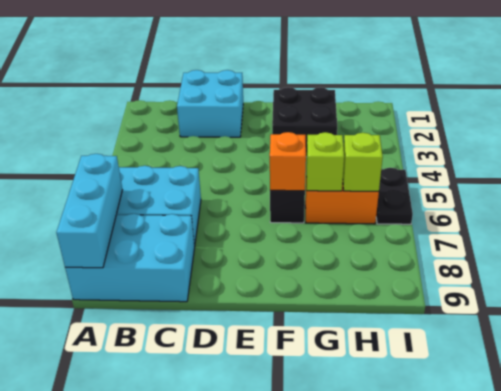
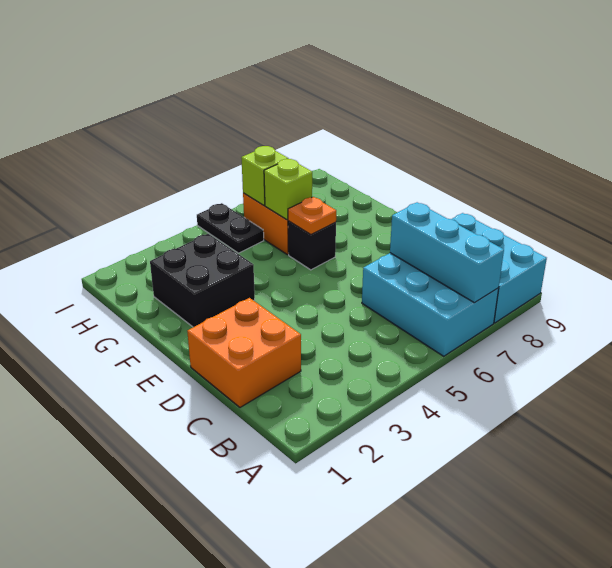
cyan 1x3 brick [56,154,122,268] -> cyan 1x3 brick turned to [390,202,504,303]
cyan 2x2 brick [177,70,243,137] -> orange 2x2 brick [187,298,301,407]
orange 1x1 brick [270,132,306,191] -> orange 1x1 plate [288,197,336,235]
black 1x2 plate [376,168,413,224] -> black 1x2 plate turned to [197,203,264,253]

